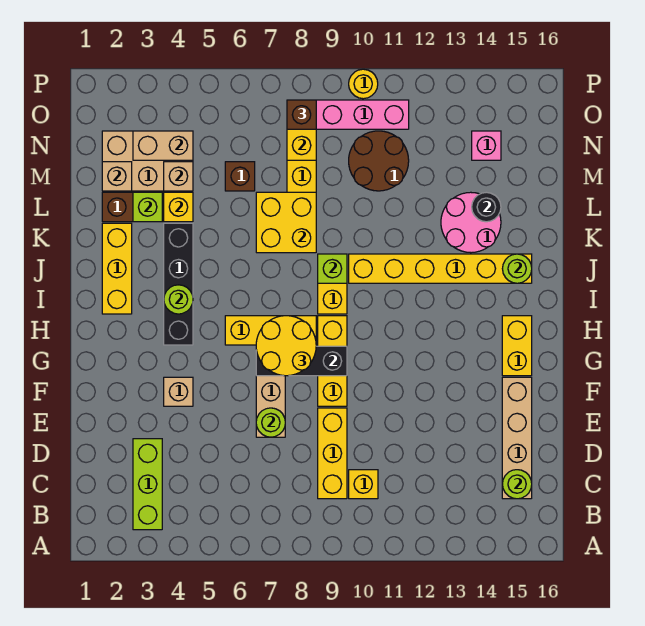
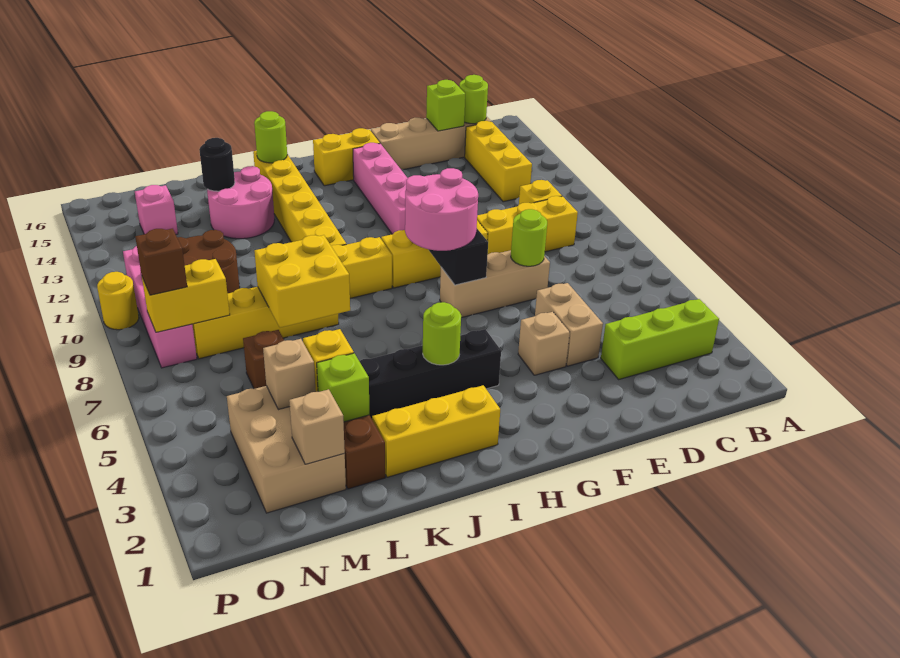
yellow 2x2 round brick [256,316,316,376] -> pink 2x2 round brick [405,168,478,251]
none -> pink 1x4 brick [353,143,408,234]
yellow 1x3 brick [225,316,316,345] -> yellow 1x3 brick moved to [465,121,532,202]
lime 1x1 brick [318,254,347,283] -> lime 1x1 brick moved to [426,80,465,131]
tan 1x2 brick [133,131,193,160] -> tan 1x2 brick moved to [535,283,603,366]

